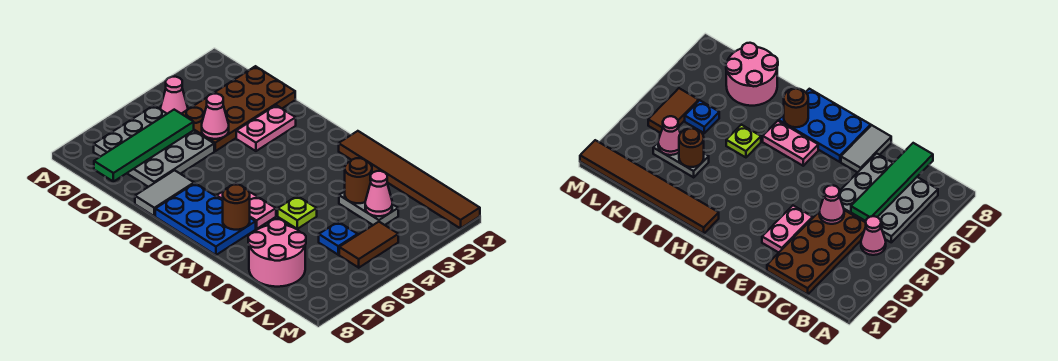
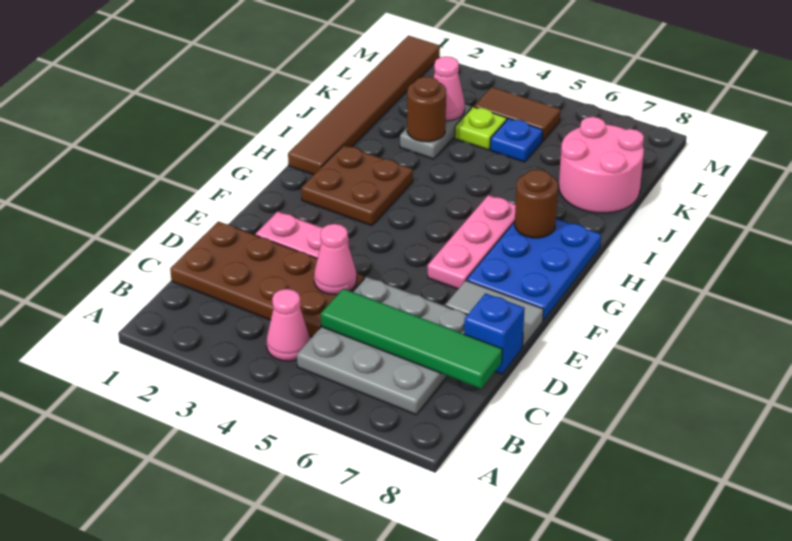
none -> blue 1x1 brick [464,293,525,374]
none -> brown 2x2 plate [301,145,413,226]
pink 1x2 plate [217,183,276,229] -> pink 1x3 plate [428,195,516,289]
lime 1x1 plate [278,196,317,229] -> lime 1x1 plate moved to [455,107,507,150]

